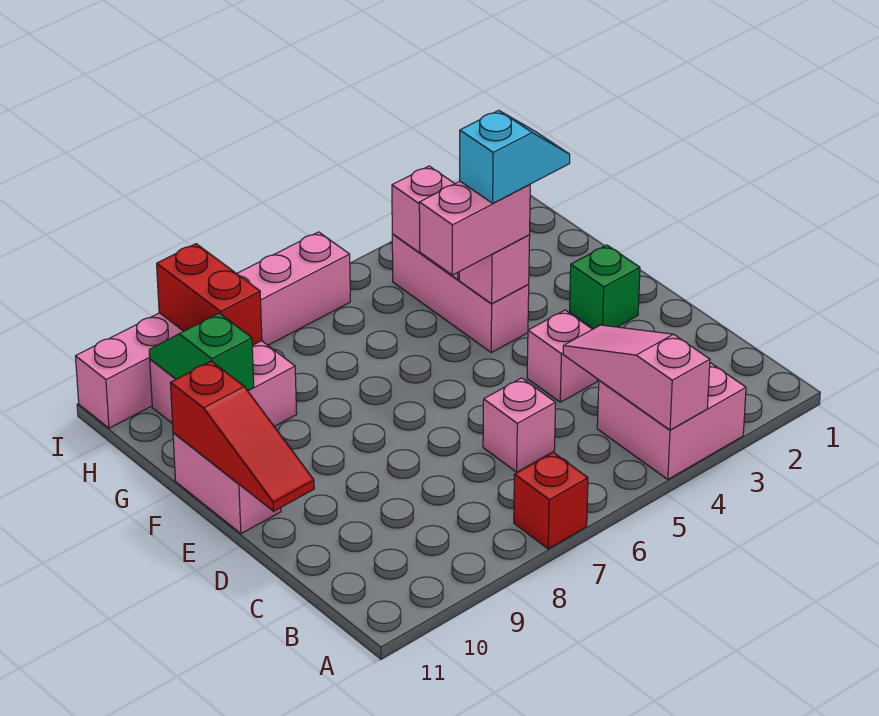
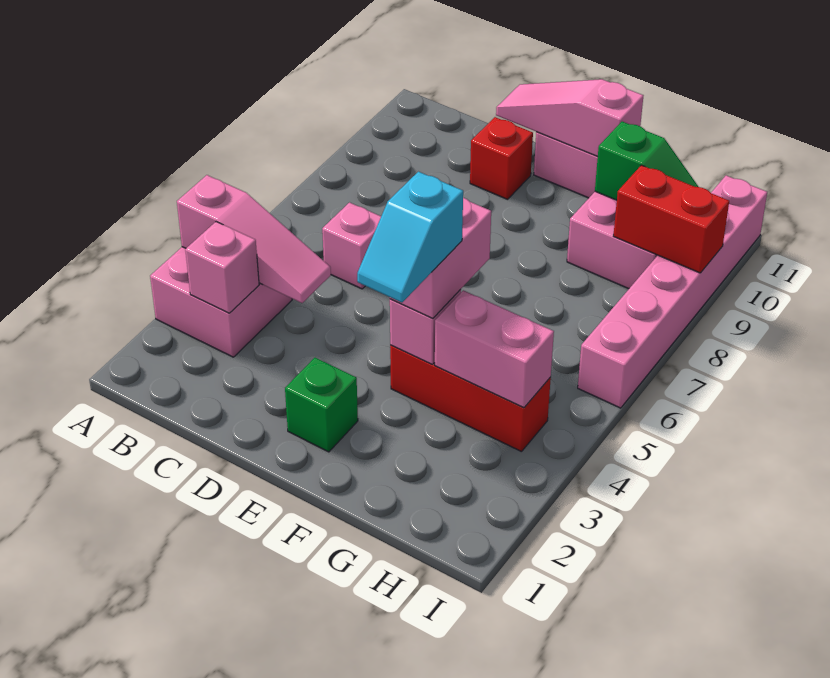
red 1x1 brick [514,452,588,549] -> red 1x1 brick moved to [470,117,533,199]
pink 1x1 brick [527,310,597,402] -> pink 1x1 brick moved to [185,222,259,313]
red 1x3 slope [170,361,314,511] -> pink 1x3 slope [496,79,643,157]
pink 1x3 brick [392,234,529,352] -> red 1x3 brick [390,345,551,452]

